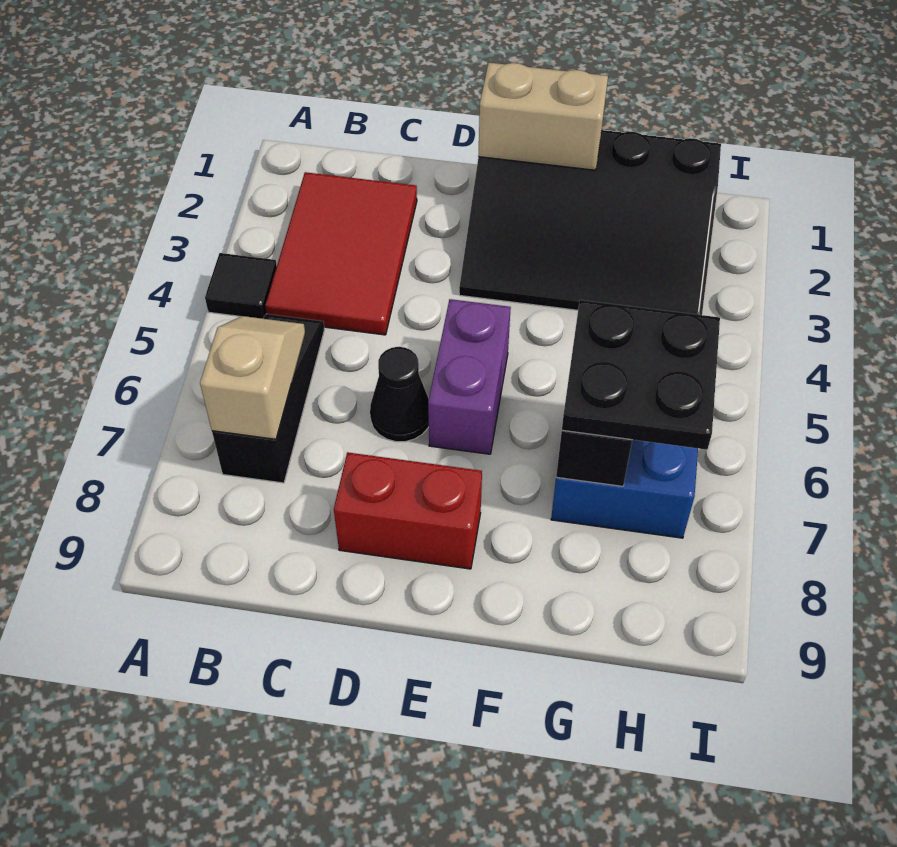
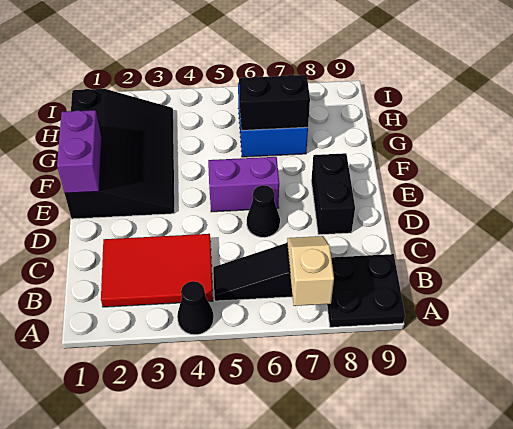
black 1x1 tile [205,253,277,319] -> black 1x1 cone [177,281,214,335]
tan 1x2 slope [200,316,305,439] -> tan 1x2 slope turned to [287,236,334,306]
red 1x2 brick [334,452,482,569] -> black 1x2 brick [311,153,355,235]
tan 1x2 brick [478,63,608,170] -> purple 1x2 brick [57,110,102,193]
black 2x2 plate [562,300,720,450] -> black 2x2 plate moved to [327,254,405,327]

